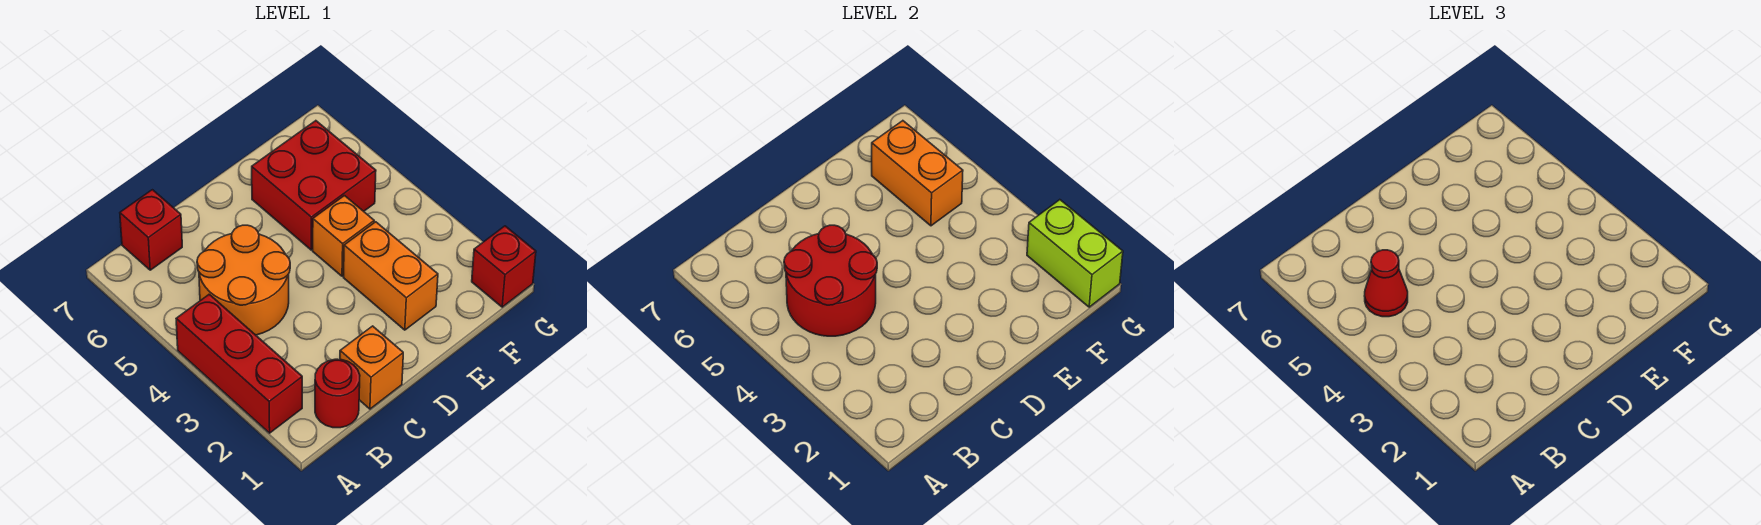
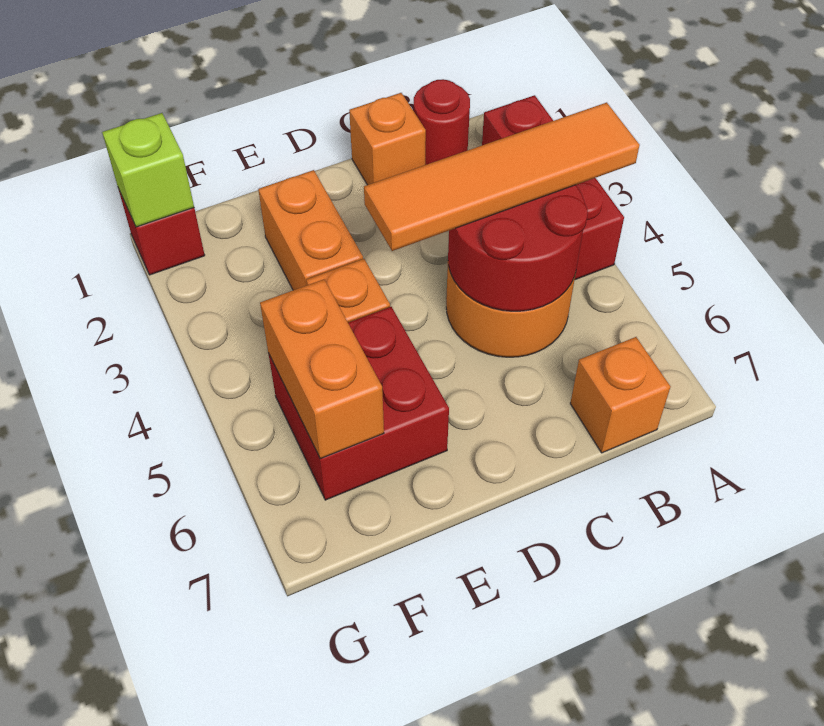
none -> orange 1x4 tile [364,102,640,251]
red 1x1 cone [1365,250,1408,317] -> none
red 1x1 brick [120,190,182,270] -> orange 1x1 brick [570,337,670,453]
lime 1x2 brick [1027,200,1123,307] -> lime 1x1 brick [102,113,194,227]

